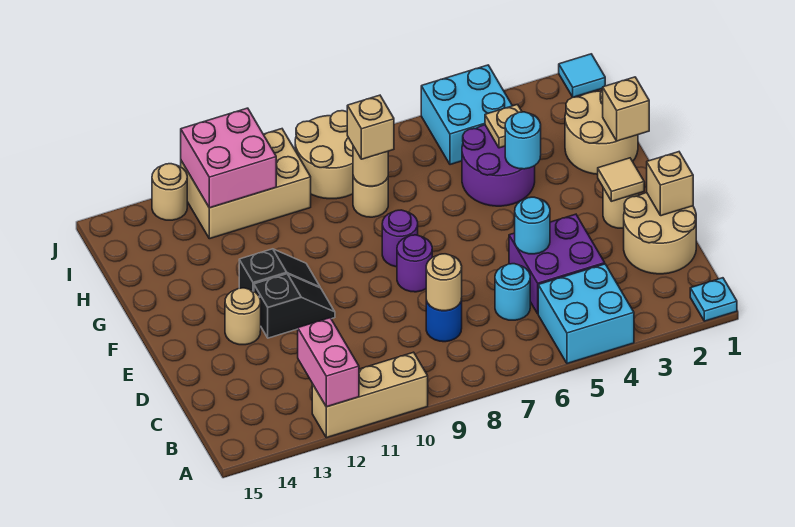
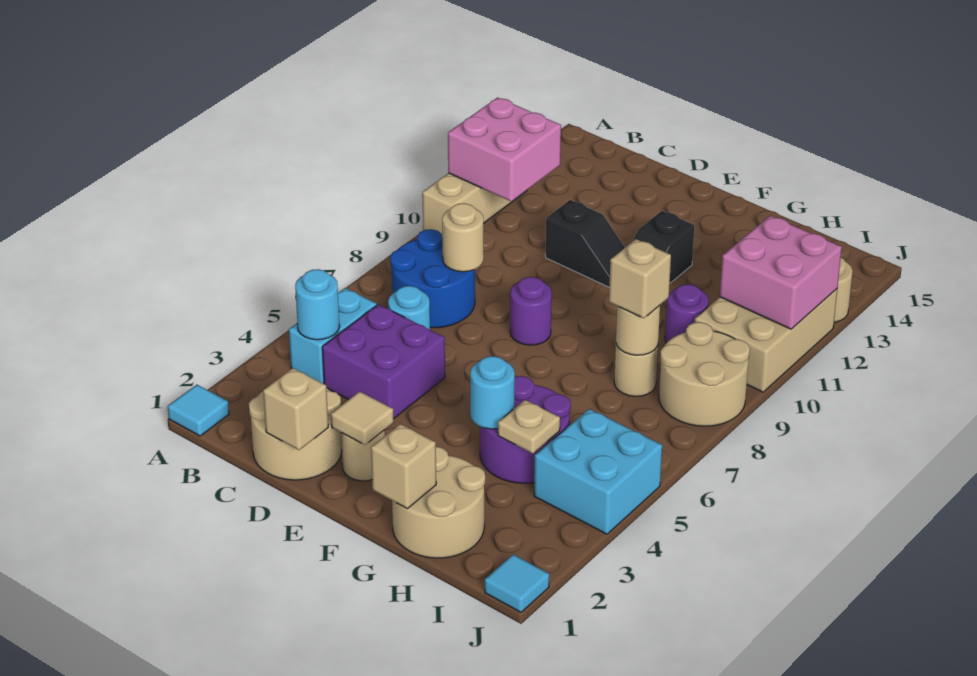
cyan 1x1 plate [690,278,737,321] -> cyan 1x1 tile [168,385,229,436]
cyan 2x2 brick [538,264,634,364] -> cyan 1x2 brick [289,288,377,384]
pink 1x2 brick [298,318,359,407] -> pink 2x2 brick [448,97,561,202]
blue 1x1 round brick [426,299,462,342] -> blue 2x2 round brick [390,229,475,328]
cyan 1x1 round brick [515,197,550,254] -> cyan 1x1 round brick moved to [295,269,340,340]
black 1x2 slope [254,274,335,338] -> black 1x2 slope turned to [546,200,625,287]
tan 1x1 round brick [225,288,261,345] -> none
purple 1x1 round brick [382,210,418,267] -> purple 1x1 round brick moved to [665,284,709,343]

